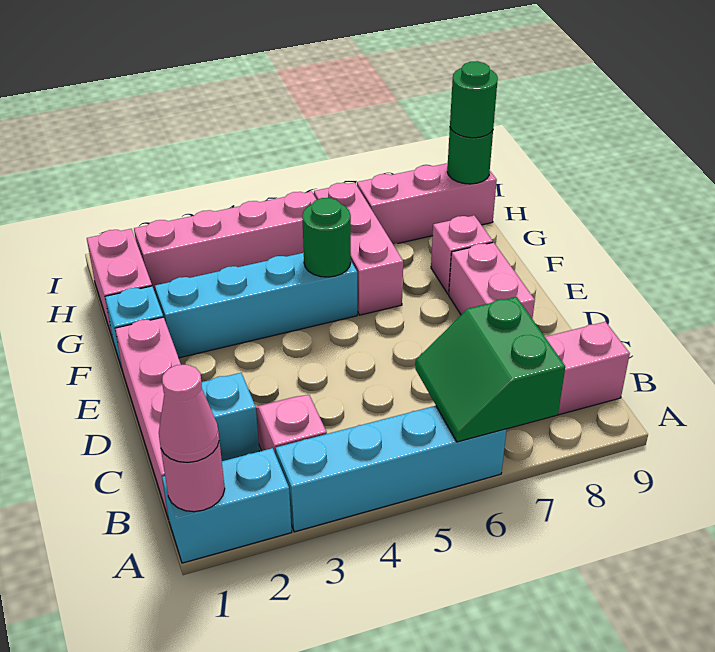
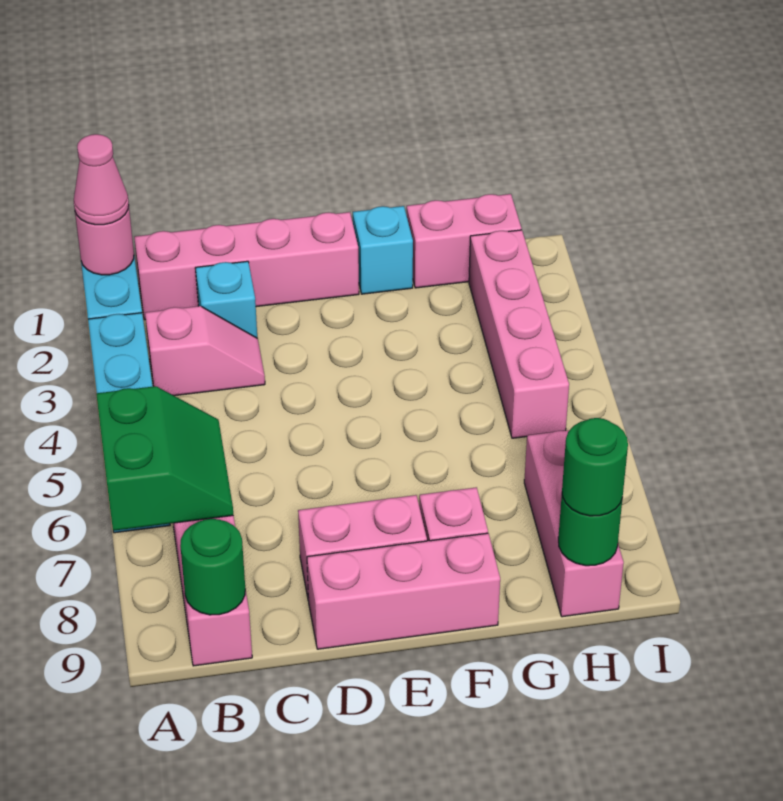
green 2x2 slope [415,297,565,442] -> green 2x2 slope turned to [96,386,233,531]
cyan 1x4 brick [155,253,357,358] -> none
green 1x1 round brick [302,198,351,277] -> green 1x1 round brick moved to [180,519,245,615]
pink 1x3 brick [314,183,403,315] -> pink 1x3 brick moved to [307,533,500,649]

